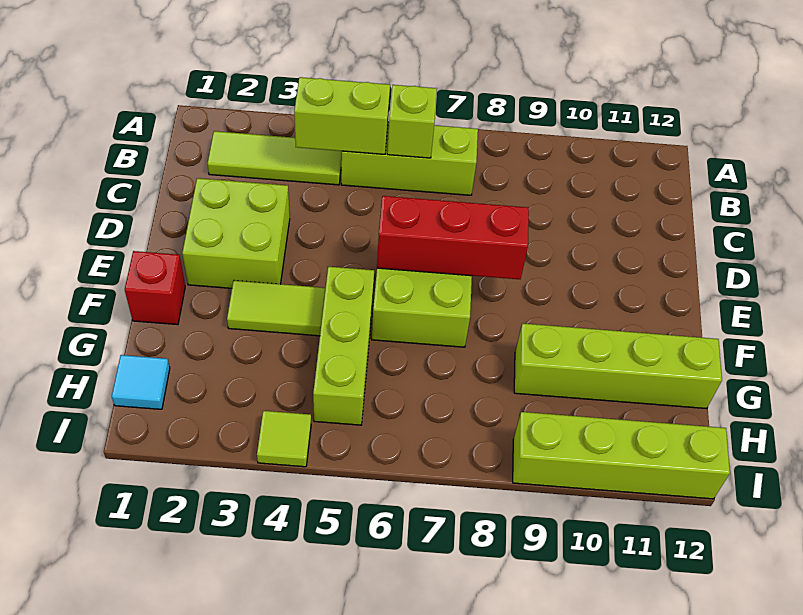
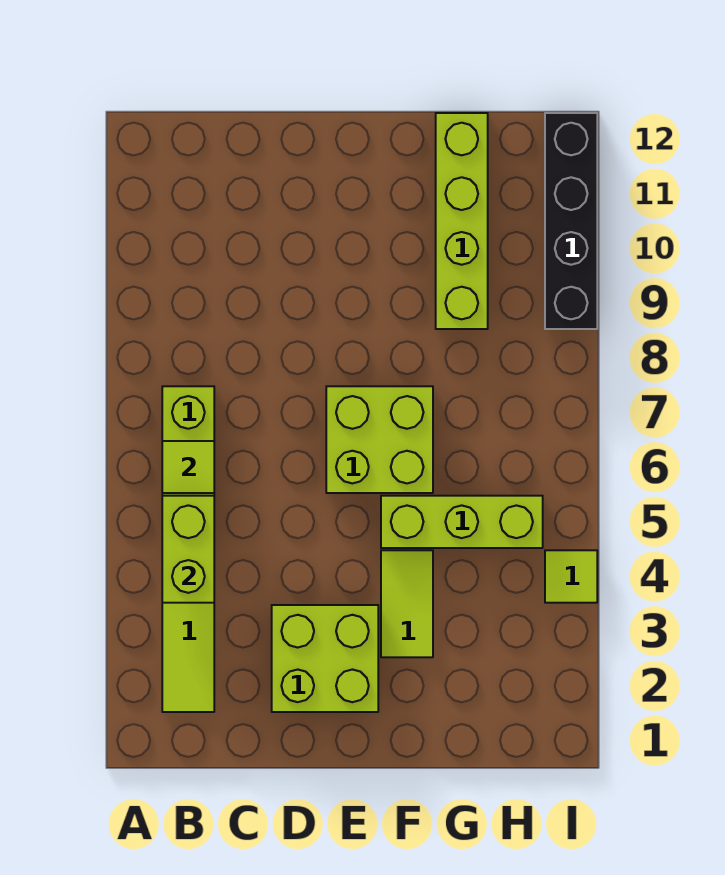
lime 1x1 brick [387,85,437,158] -> lime 1x1 tile [162,441,214,493]
red 1x3 brick [377,196,529,279] -> none
red 1x1 brick [125,251,185,325] -> none
cyan 1x1 tile [112,355,170,409] -> none
lime 1x4 brick [513,412,730,499] -> black 1x4 brick [545,113,597,329]

